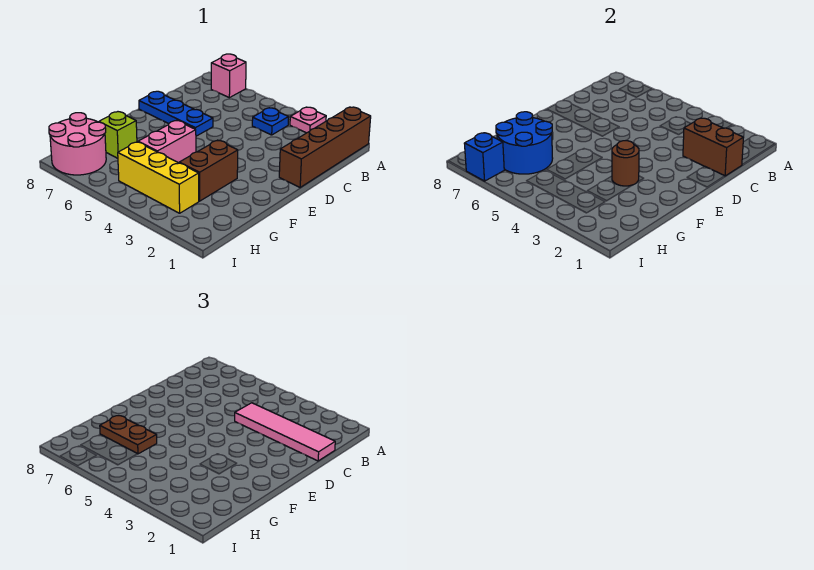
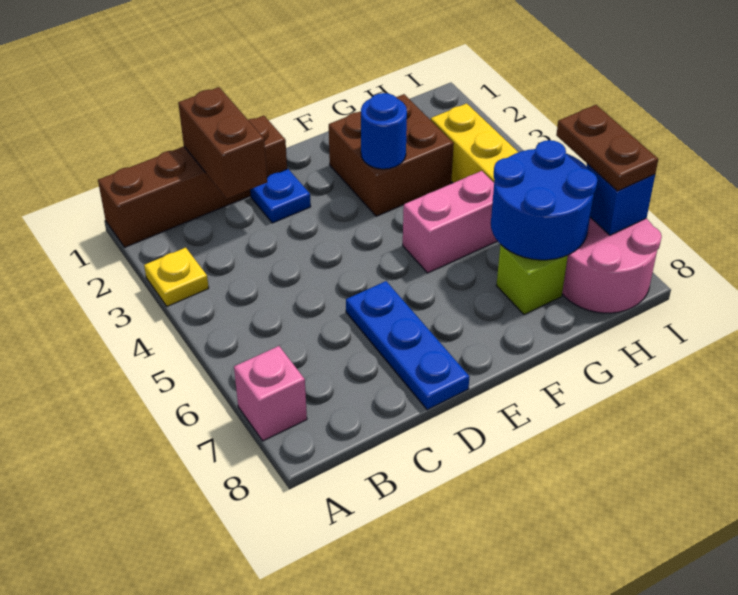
pink 1x1 plate [290,107,326,133] -> yellow 1x1 plate [144,248,209,306]
blue 1x1 plate [252,108,289,135] -> blue 1x1 plate moved to [250,169,311,223]
pink 1x4 tile [235,403,335,461] -> none
brown 1x2 brick [179,140,238,201] -> brown 2x2 brick [329,94,454,216]
brown 1x1 round brick [612,141,639,186] -> blue 1x1 round brick [361,93,407,169]
brown 1x2 plate [100,415,157,454] -> brown 1x2 plate moved to [556,105,658,191]

